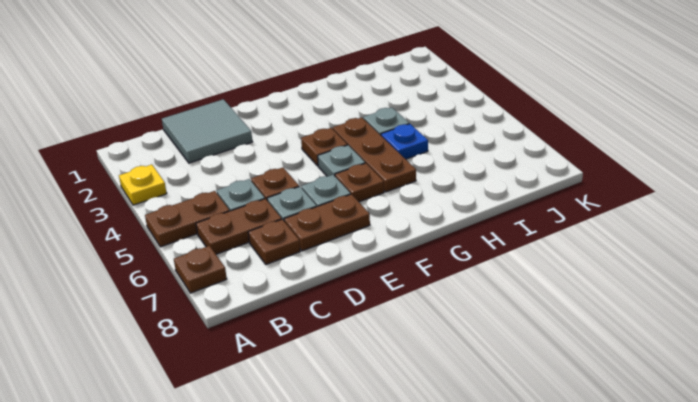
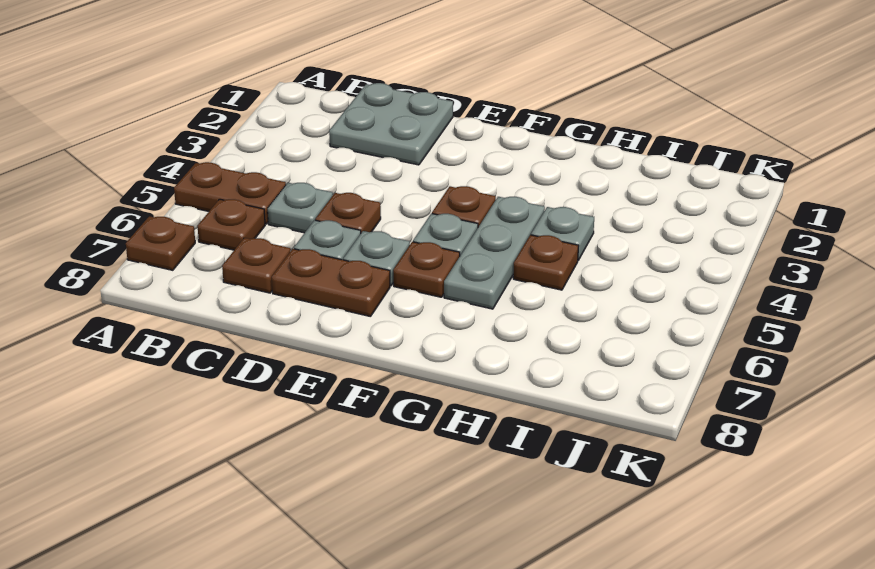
yellow 1x1 plate [119,165,167,205] -> none
brown 1x2 plate [196,199,282,254] -> brown 1x1 plate [198,199,265,250]
grey 2x2 tile [162,99,252,163] -> grey 2x2 plate [329,83,453,165]
brown 1x3 plate [333,117,416,192] -> grey 1x3 plate [444,196,545,309]
blue 1x1 plate [381,124,428,159] -> brown 1x1 plate [513,235,578,290]

